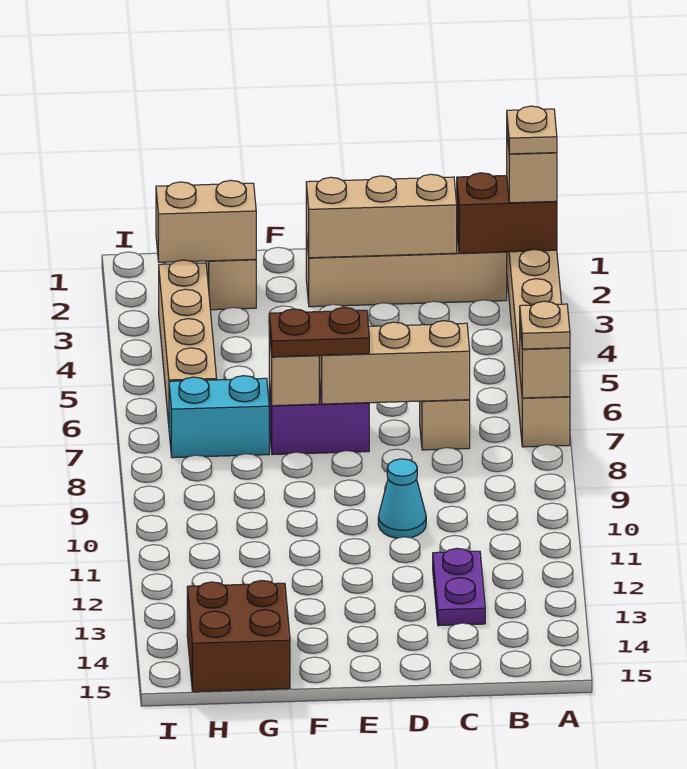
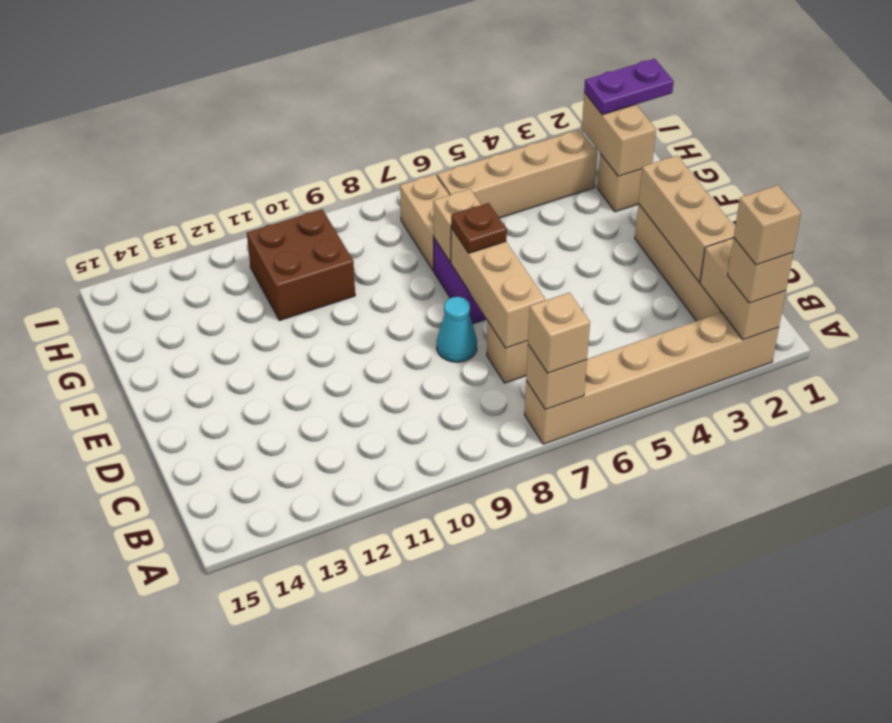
brown 1x2 brick [457,173,557,253] -> tan 1x2 brick [700,238,786,340]
tan 1x1 plate [507,106,557,154] -> tan 1x1 brick [734,185,801,265]
tan 1x1 plate [520,301,570,349] -> tan 1x1 brick [528,293,590,373]
purple 1x2 plate [433,548,485,626] -> purple 1x2 plate moved to [584,59,674,115]
cyan 1x1 cone [378,459,426,538] -> cyan 1x1 cone moved to [437,297,477,362]
brown 1x2 plate [269,307,369,357] -> brown 1x1 plate [451,203,507,253]
cyan 1x2 brick [169,376,269,458] -> tan 1x2 brick [400,174,449,271]
brown 2x2 brick [187,580,290,692] -> brown 2x2 brick moved to [247,209,355,321]

